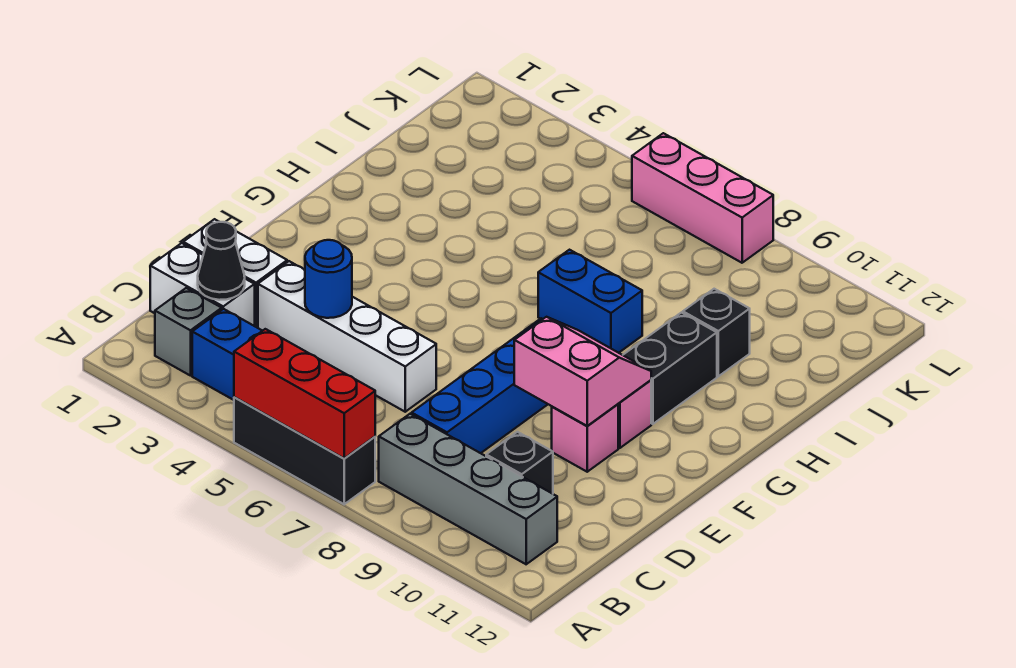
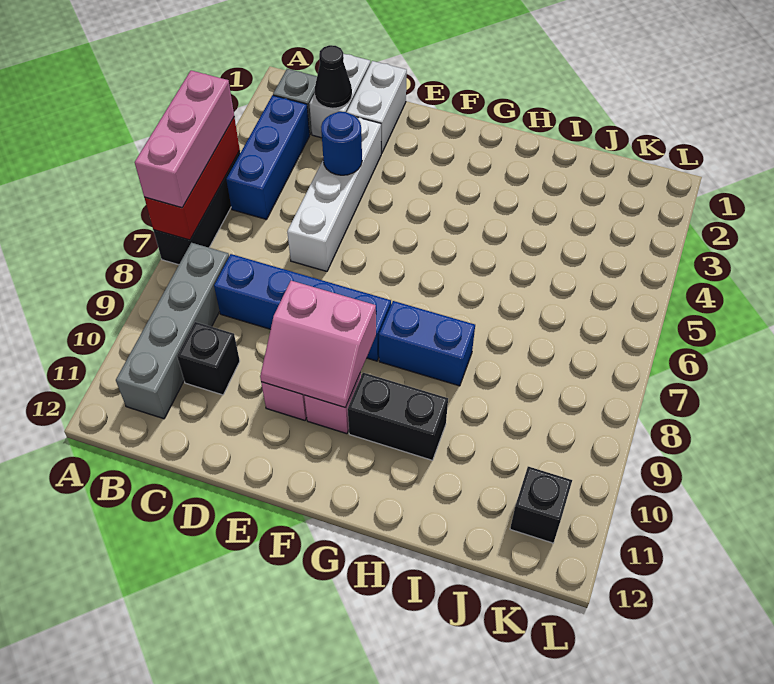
pink 2x2 slope [514,317,651,426] -> pink 2x2 slope turned to [260,281,376,408]
blue 1x2 brick [538,250,642,353] -> blue 1x2 brick turned to [379,301,475,386]
black 1x1 brick [683,289,750,376] -> black 1x1 brick moved to [510,467,572,543]
pink 1x3 brick [632,133,773,263] -> pink 1x3 brick moved to [135,70,234,208]

